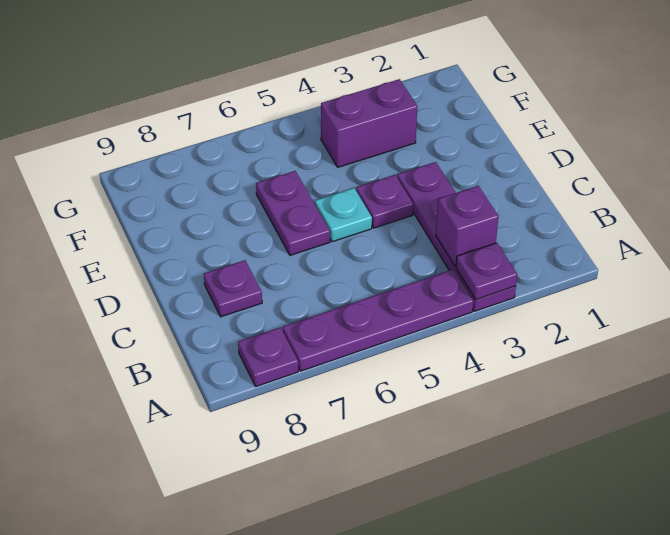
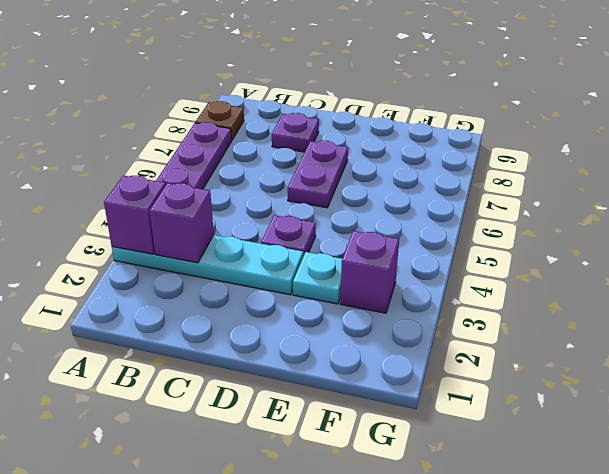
purple 1x4 plate [397,162,516,311] -> cyan 1x4 plate [112,235,303,295]
purple 1x1 plate [456,243,517,299] -> purple 1x1 brick [104,175,165,254]
purple 1x1 plate [238,327,298,387] -> brown 1x1 plate [196,101,244,140]
cyan 1x1 plate [315,188,372,242] -> cyan 1x1 plate moved to [293,252,342,304]
purple 1x2 plate [256,171,330,255] -> purple 1x2 plate turned to [288,141,348,208]
purple 1x2 brick [321,79,417,167] -> purple 1x1 brick [340,231,399,313]

